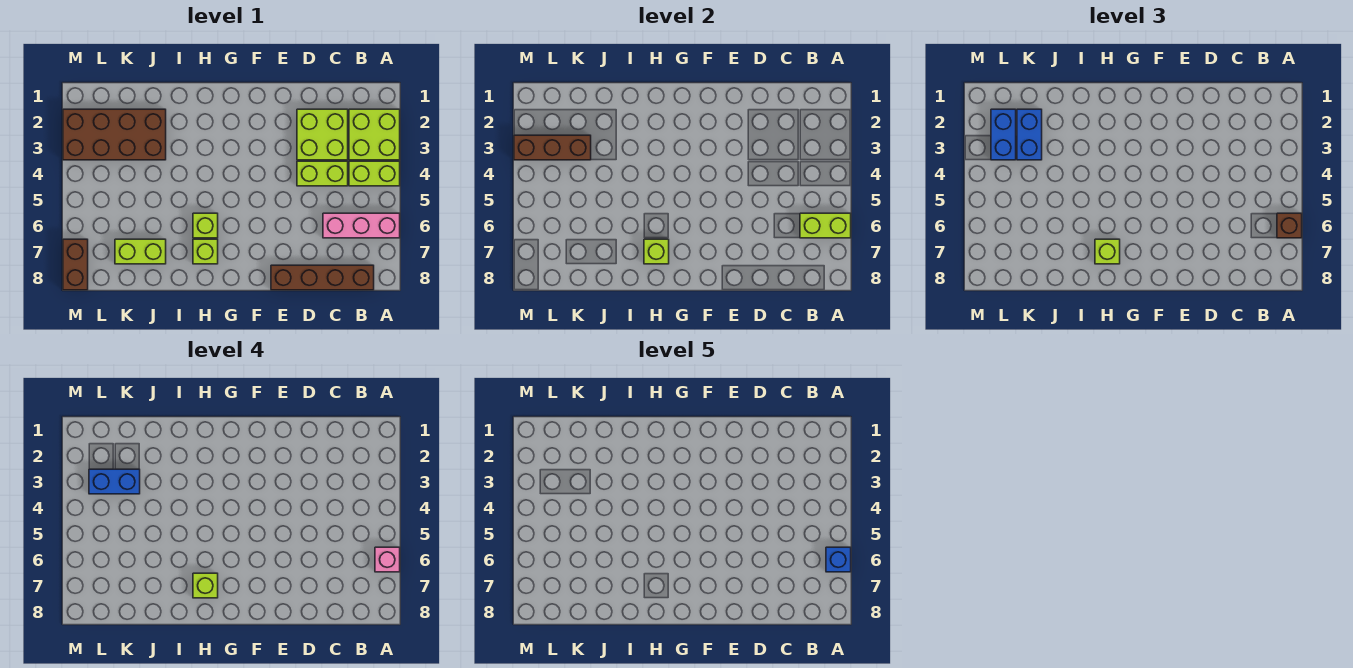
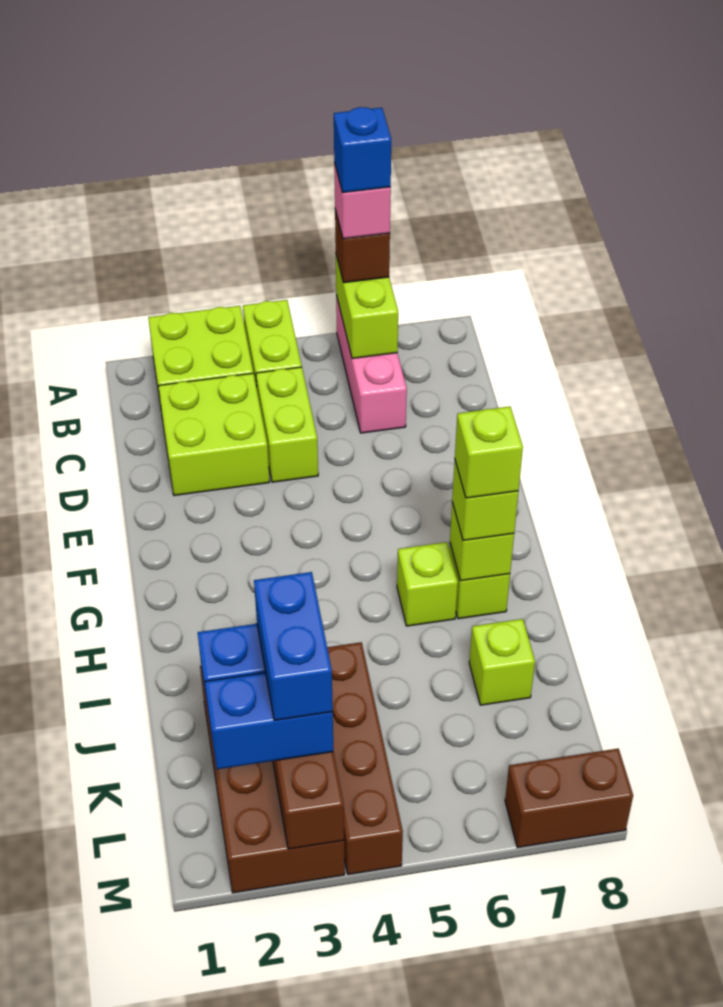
brown 1x4 brick [271,265,374,290] -> brown 1x4 brick moved to [327,642,403,874]
lime 1x2 brick [115,239,166,264] -> lime 1x1 brick [469,619,535,705]

